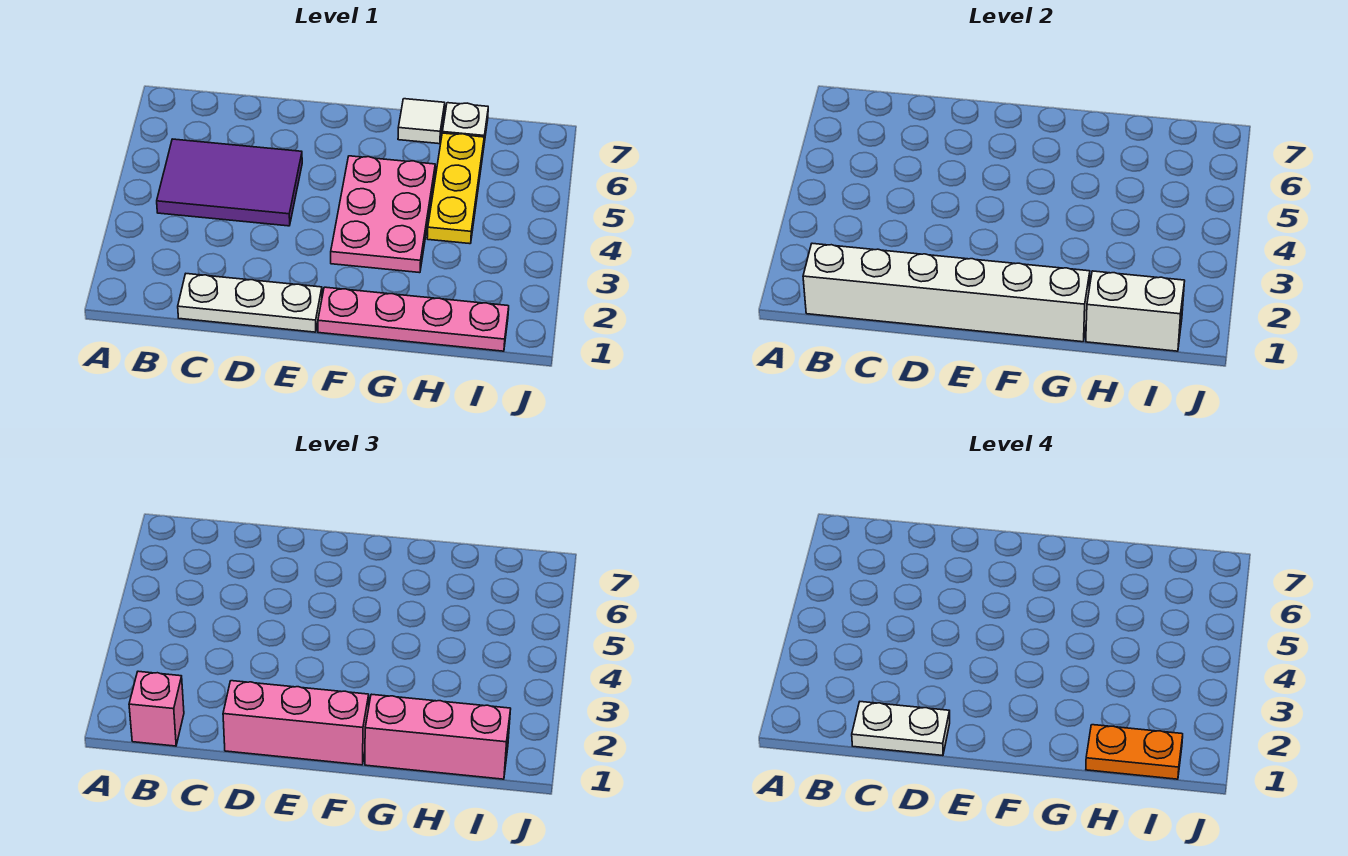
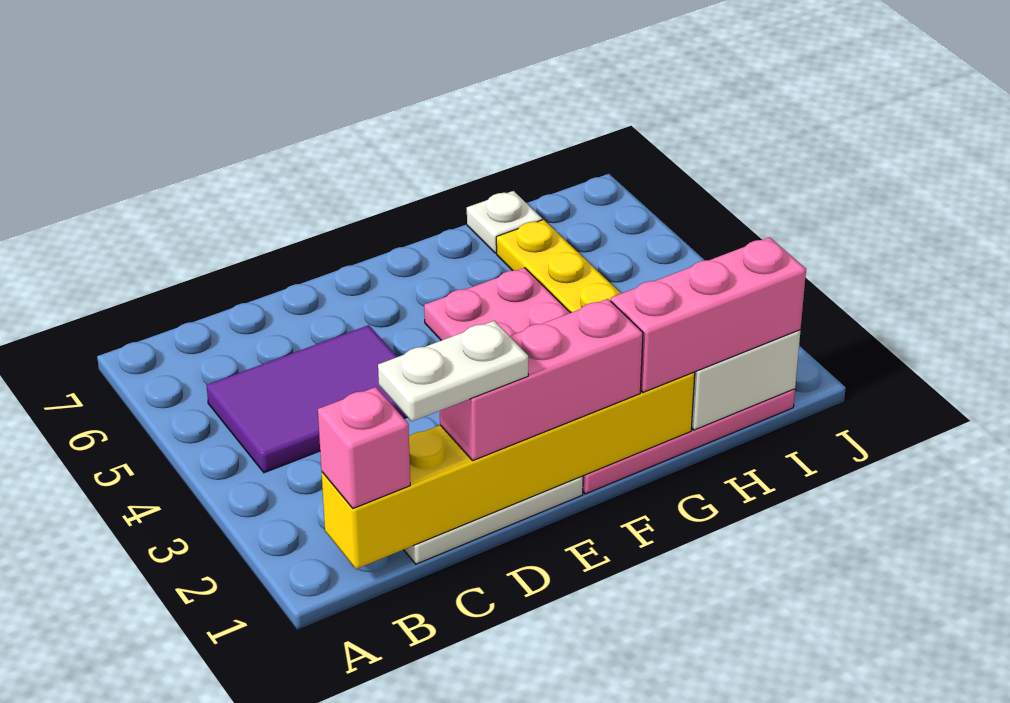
white 1x6 brick [803,243,1090,342] -> yellow 1x6 brick [322,372,695,569]
white 1x1 tile [398,99,445,144] -> none
orange 1x2 plate [1086,725,1183,779] -> none

